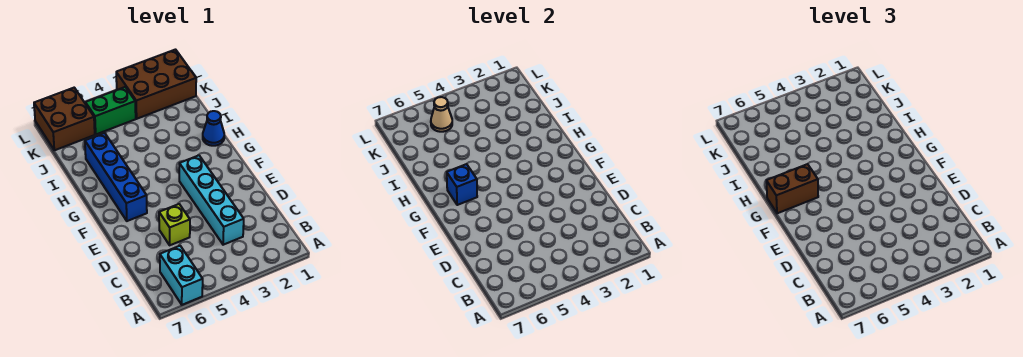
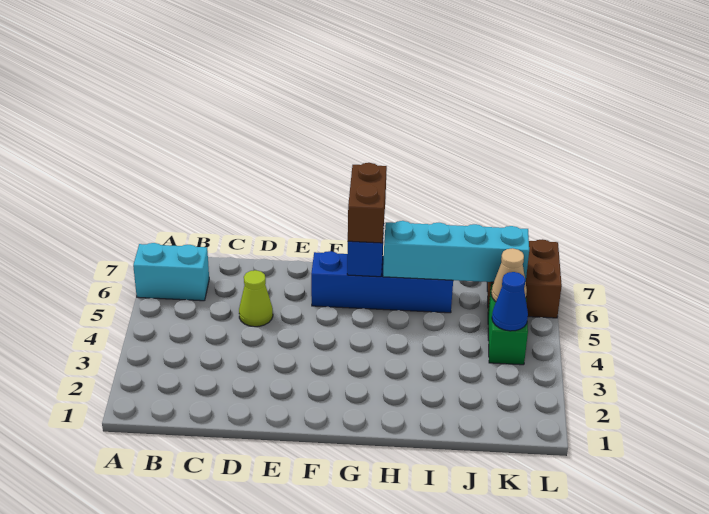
cyan 1x4 brick [179,155,244,245] -> cyan 1x4 brick moved to [383,221,529,282]
lime 1x1 brick [159,204,190,245] -> lime 1x1 cone [239,270,273,327]
blue 1x1 cone [203,111,224,146] -> blue 1x1 cone moved to [492,272,528,331]
brown 2x3 brick [116,50,196,119] -> none

